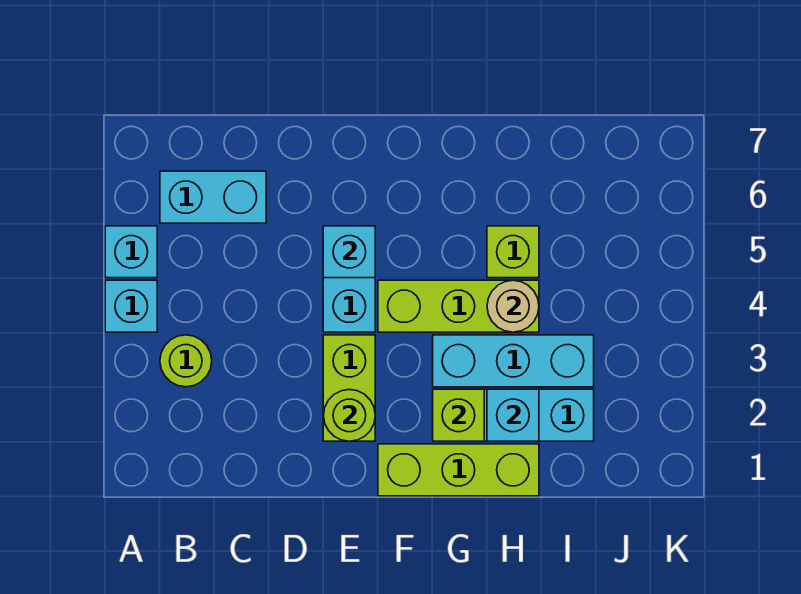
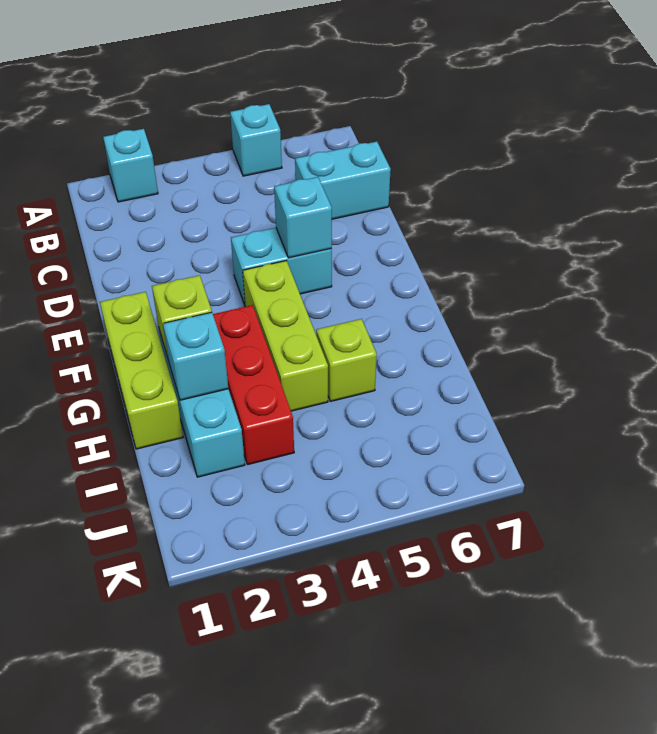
cyan 1x1 brick [105,280,157,332] -> cyan 1x1 brick moved to [103,129,158,202]
lime 1x1 round brick [160,335,212,387] -> none
cyan 1x2 brick [160,171,266,223] -> cyan 1x2 brick turned to [295,142,391,219]
lime 1x2 brick [323,335,375,441] -> none
lime 1x1 round brick [324,390,375,441] -> none
cyan 1x3 brick [433,335,594,387] -> red 1x3 brick [213,305,294,464]
tan 1x1 round brick [487,280,539,332] -> none

